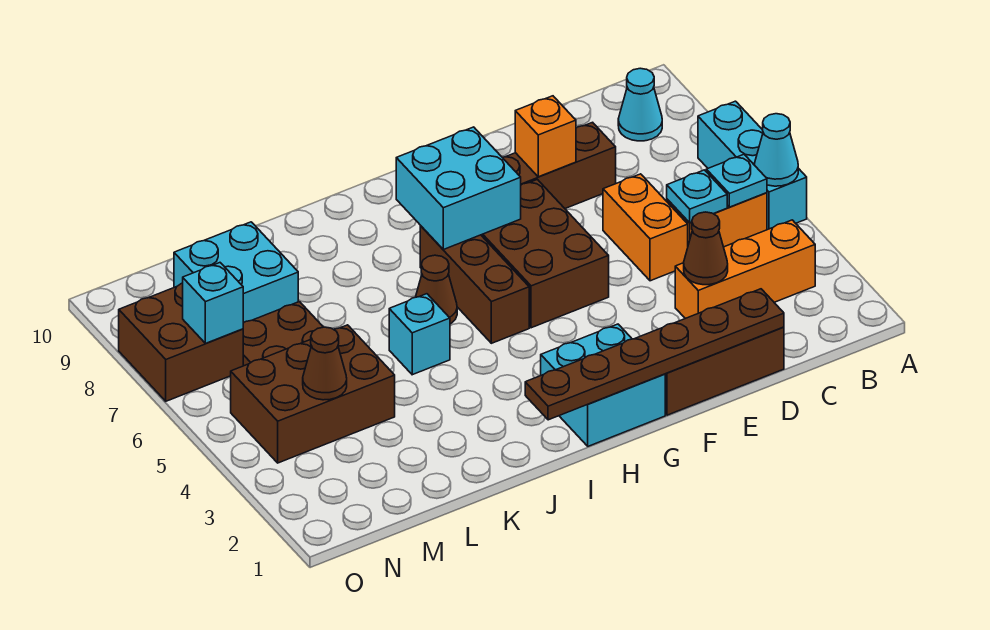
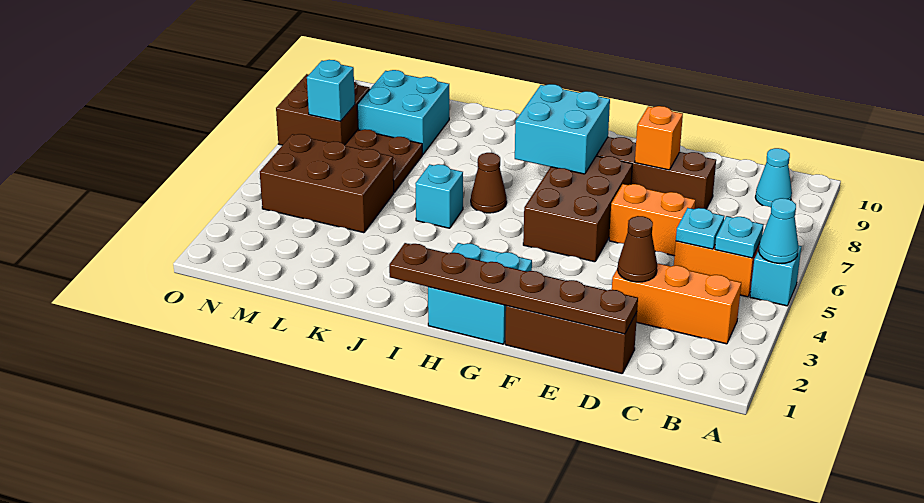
cyan 1x3 brick [698,101,807,230] -> cyan 1x1 brick [750,245,802,306]
orange 1x2 brick [603,174,688,281] -> orange 1x2 brick turned to [609,184,695,256]
brown 1x3 brick [420,226,529,343] -> none
brown 1x1 cone [303,327,347,400] -> none

